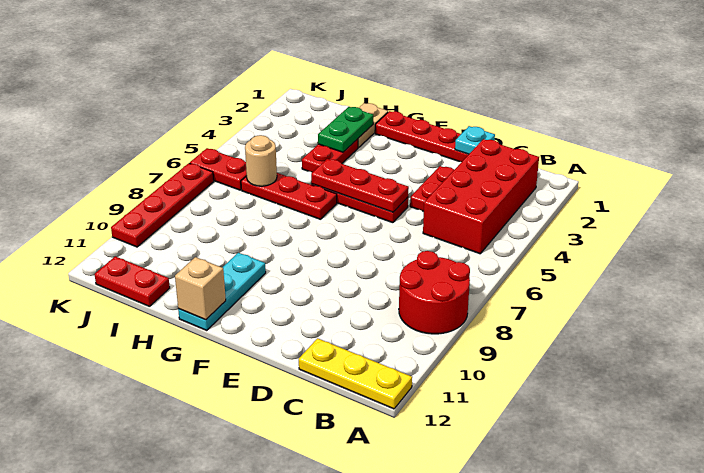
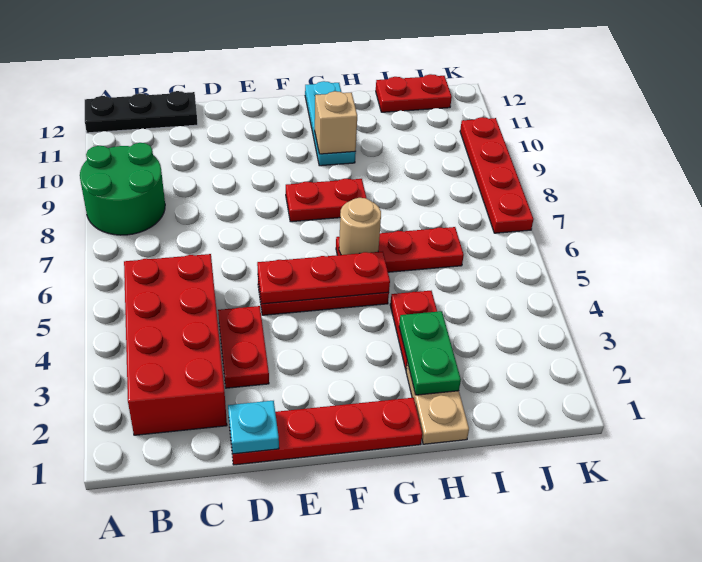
red 2x2 round brick [399,251,470,334] -> green 2x2 round brick [80,143,165,235]
yellow 1x3 plate [299,338,412,409] -> black 1x3 plate [85,91,198,133]
tan 1x1 brick [175,257,226,320] -> tan 1x1 brick moved to [315,91,357,154]
tan 1x1 round brick [245,135,277,186] -> tan 1x1 round brick moved to [339,198,381,255]
red 1x2 plate [190,148,247,190] -> red 1x2 plate moved to [286,179,366,222]

